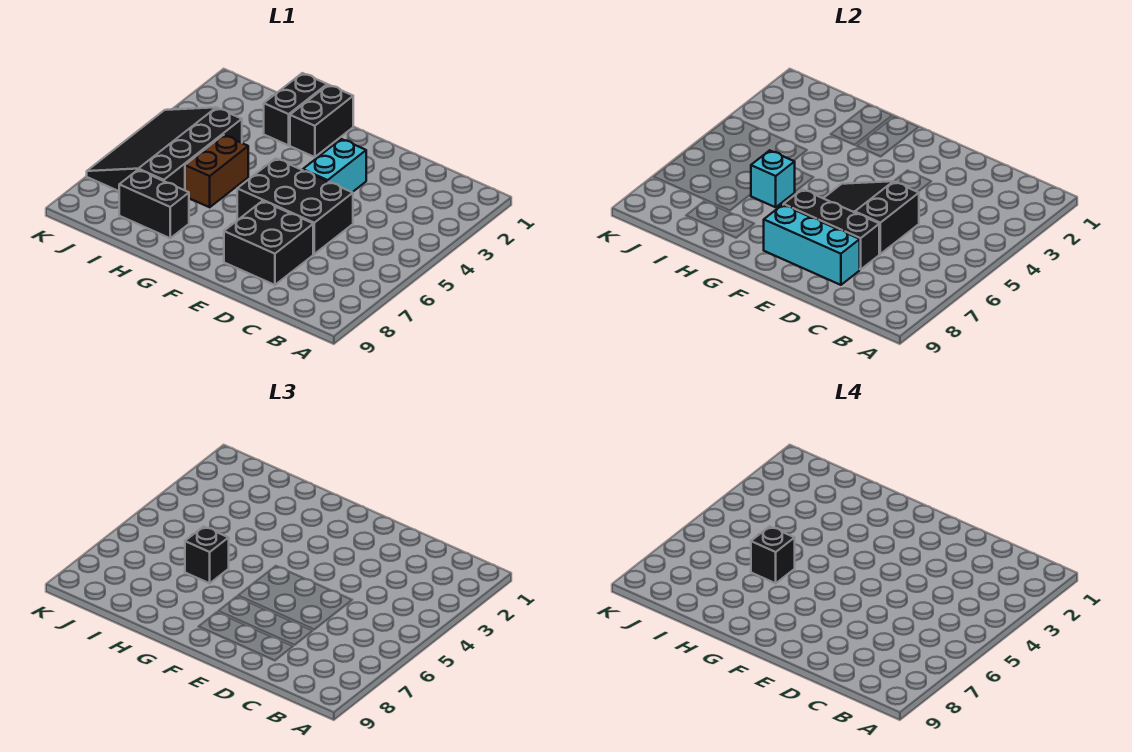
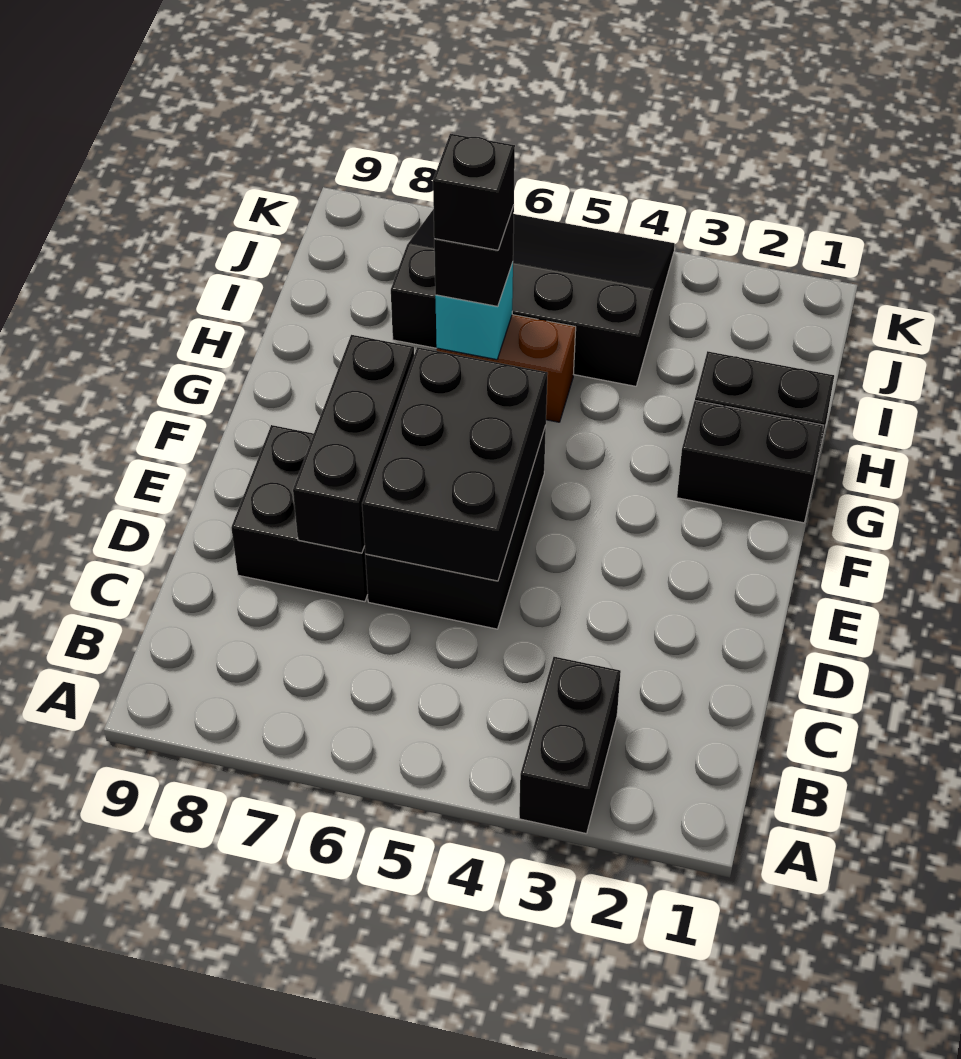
black 2x3 slope [823,181,919,254] -> black 2x3 brick [362,347,548,581]
cyan 1x3 brick [764,205,860,285] -> none
cyan 1x2 brick [303,139,366,192] -> none
black 1x2 brick [119,170,189,238] -> black 1x2 brick moved to [519,657,621,834]

